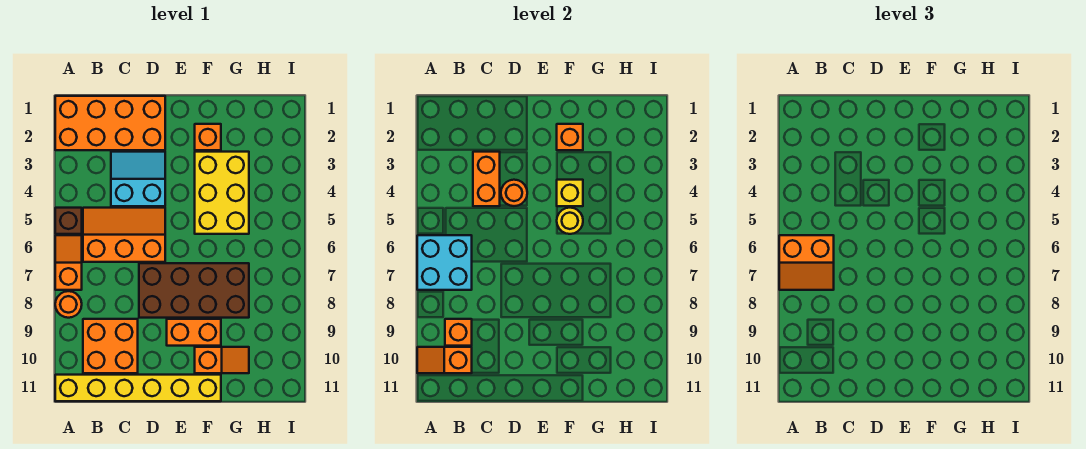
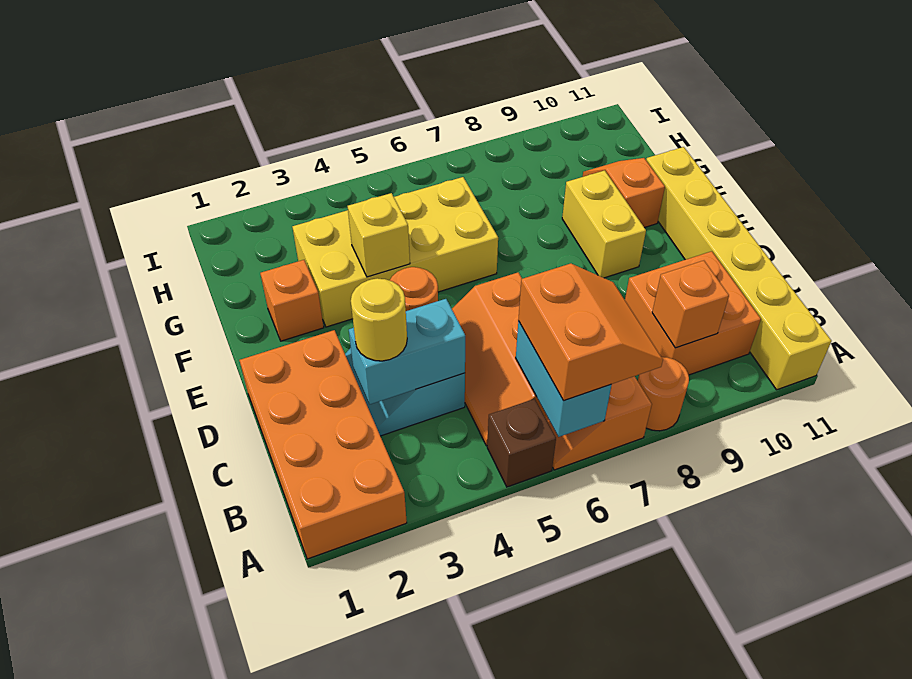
cyan 2x2 brick [417,235,472,290] -> cyan 1x2 brick [516,321,611,437]
orange 1x2 slope [417,347,472,373] -> none
orange 1x2 brick [473,152,500,206] -> cyan 1x2 brick [349,299,465,404]
brown 2x4 brick [139,263,249,318] -> none
orange 1x2 brick [167,319,221,346] -> yellow 1x2 brick [562,170,646,278]
orange 1x1 brick [557,124,583,150] -> none
yellow 2x3 brick [195,152,249,234] -> yellow 2x4 brick [292,177,498,327]
yellow 1x1 round brick [557,208,583,234] -> yellow 1x1 round brick moved to [351,278,407,361]

